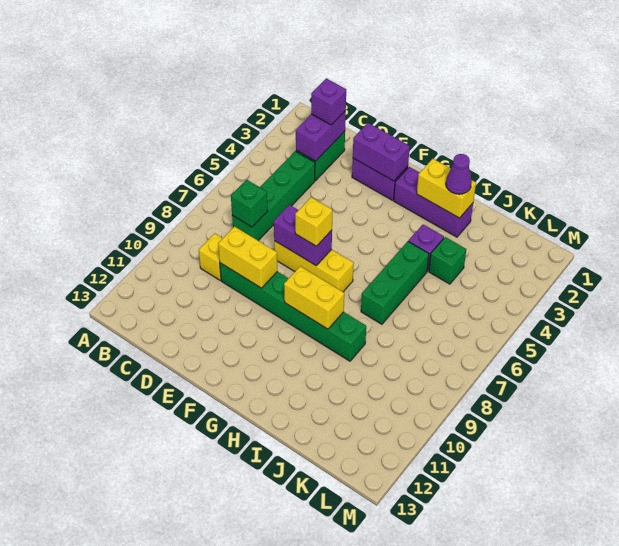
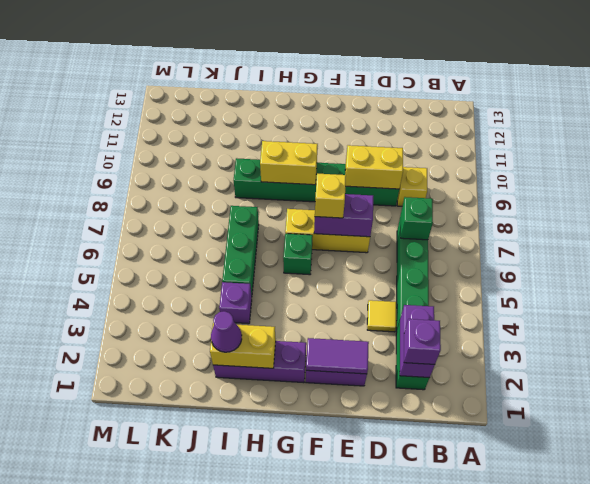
none -> yellow 1x1 tile [367,300,396,332]
purple 1x2 brick [353,123,410,181] -> purple 1x2 tile [306,338,369,374]
green 1x1 brick [429,237,466,284] -> green 1x1 brick moved to [283,234,313,275]

